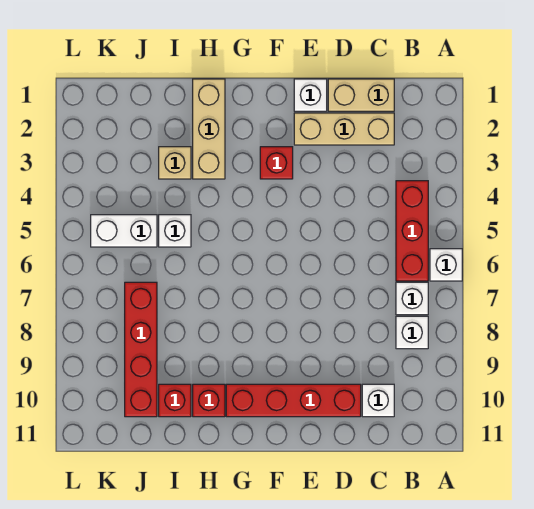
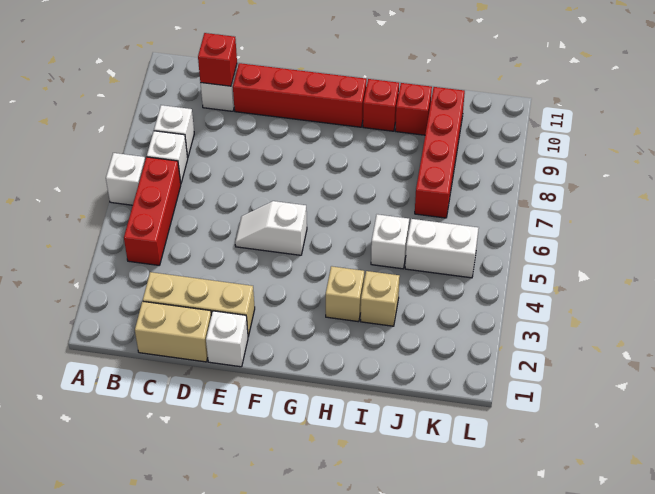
none -> white 1x2 slope [235,201,307,255]
red 1x1 brick [260,147,293,179] -> red 1x1 brick moved to [198,33,237,86]
tan 1x3 brick [193,79,225,179] -> tan 1x1 brick [326,266,364,322]

